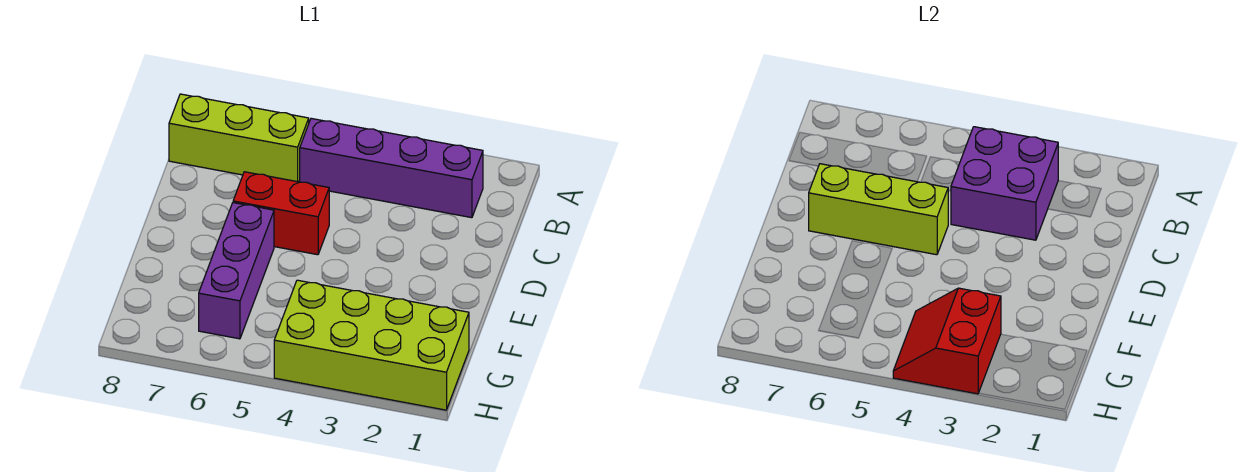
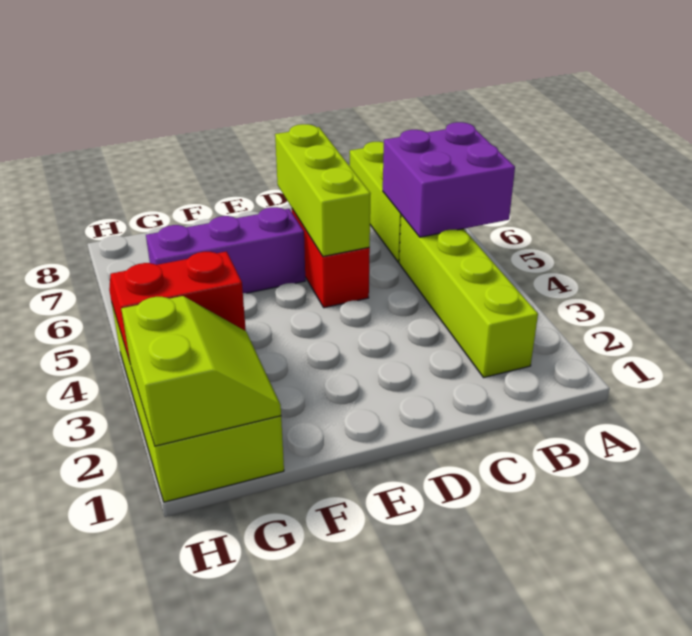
purple 1x4 brick [300,118,483,218] -> lime 1x4 brick [399,215,538,377]
purple 2x2 brick [951,127,1058,240] -> purple 2x2 brick moved to [383,122,515,237]
none -> lime 2x2 slope [121,296,281,446]

